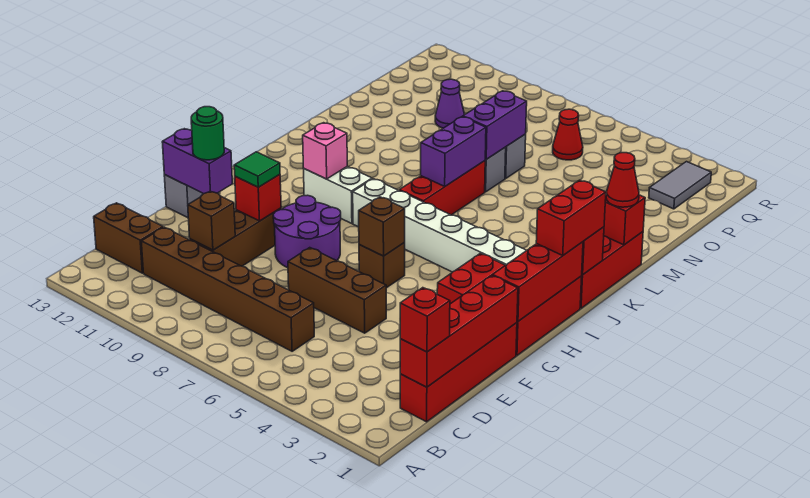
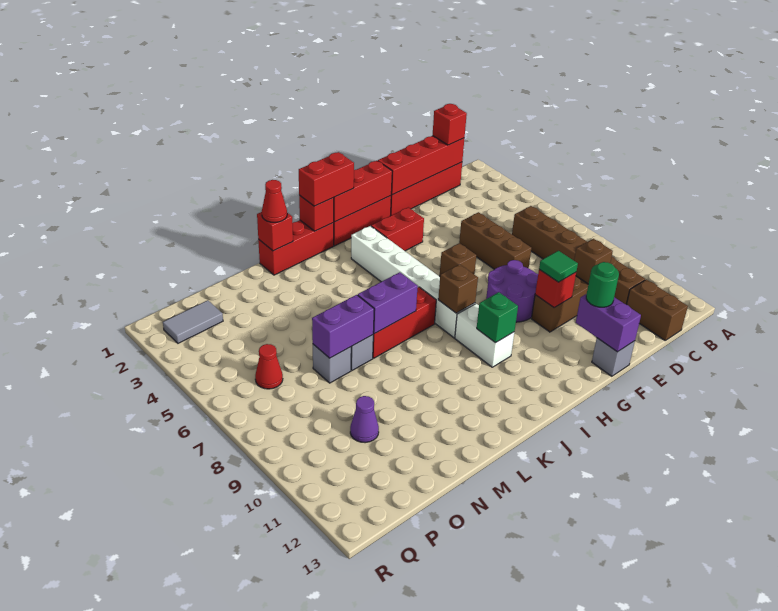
brown 1x1 brick [359,197,405,256] -> brown 1x1 brick moved to [438,264,478,313]
pink 1x1 brick [303,123,347,179] -> green 1x1 brick [477,292,518,343]

